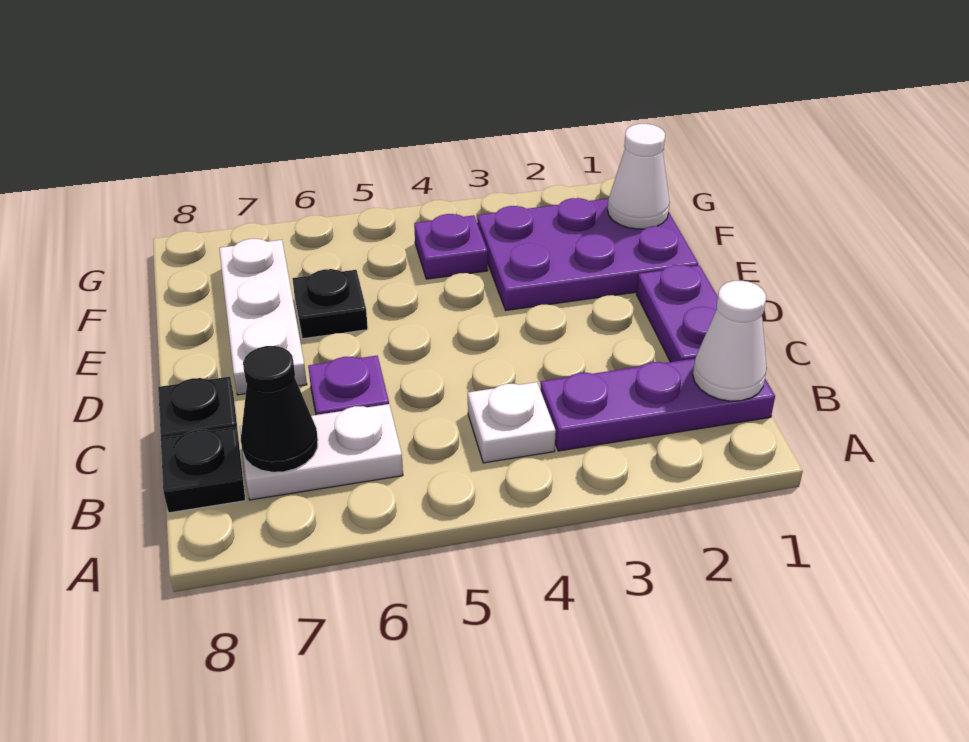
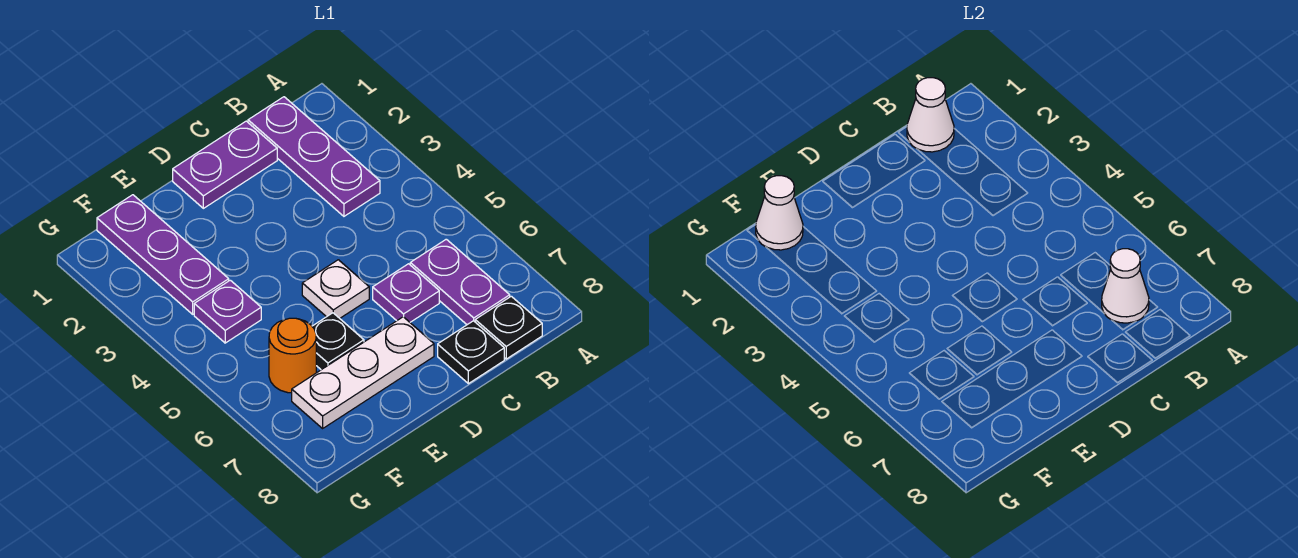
white 1x1 plate [468,382,556,463] -> white 1x1 plate moved to [302,260,369,318]
white 1x2 plate [240,404,403,500] -> purple 1x2 plate [410,239,510,325]
black 1x1 cone [241,346,318,472] -> white 1x1 cone [1102,249,1149,323]
purple 2x3 plate [477,198,698,310] -> purple 1x3 plate [97,195,229,314]
none -> orange 1x1 round brick [269,318,316,393]

